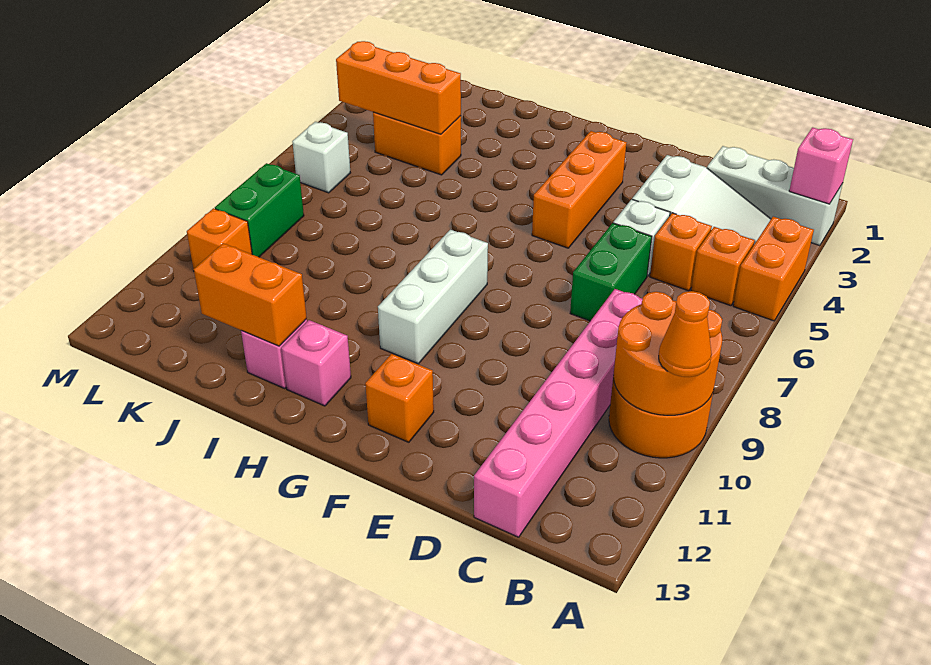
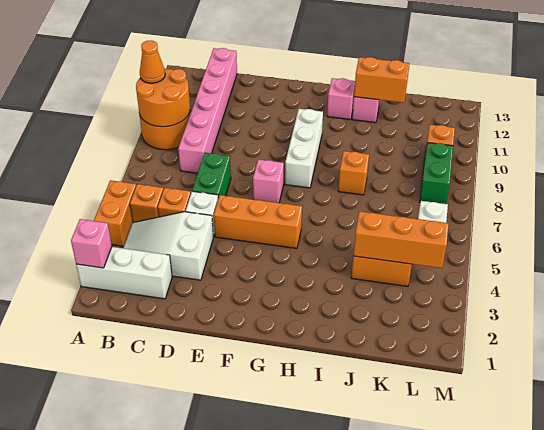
orange 1x3 brick [532,131,627,248] -> orange 1x3 brick turned to [214,195,302,248]
none -> pink 1x1 brick [253,159,284,203]
orange 1x1 brick [365,354,434,442] -> orange 1x1 brick moved to [338,151,369,195]

